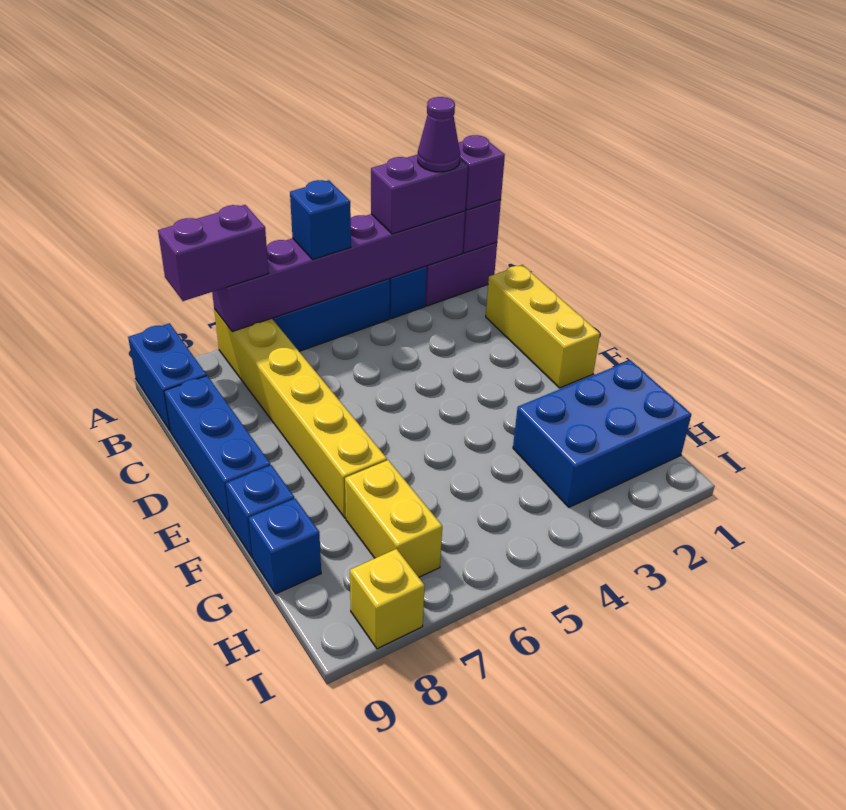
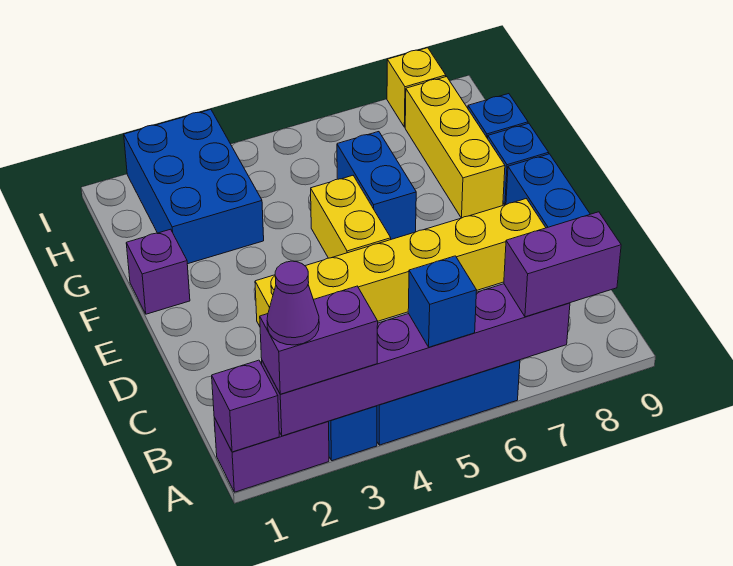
purple 1x1 brick [458,135,505,210] -> purple 1x1 brick moved to [126,229,190,314]
yellow 1x6 brick [214,309,387,518] -> yellow 1x6 brick turned to [255,199,546,326]
blue 1x2 brick [128,323,206,431] -> blue 1x2 brick moved to [337,132,416,239]
yellow 1x3 brick [486,265,600,388] -> yellow 1x3 brick moved to [405,77,505,218]
blue 2x3 brick [513,360,691,507] -> blue 2x3 brick turned to [124,109,264,264]
yellow 1x2 brick [345,460,442,577] -> yellow 1x2 brick moved to [311,176,391,258]

